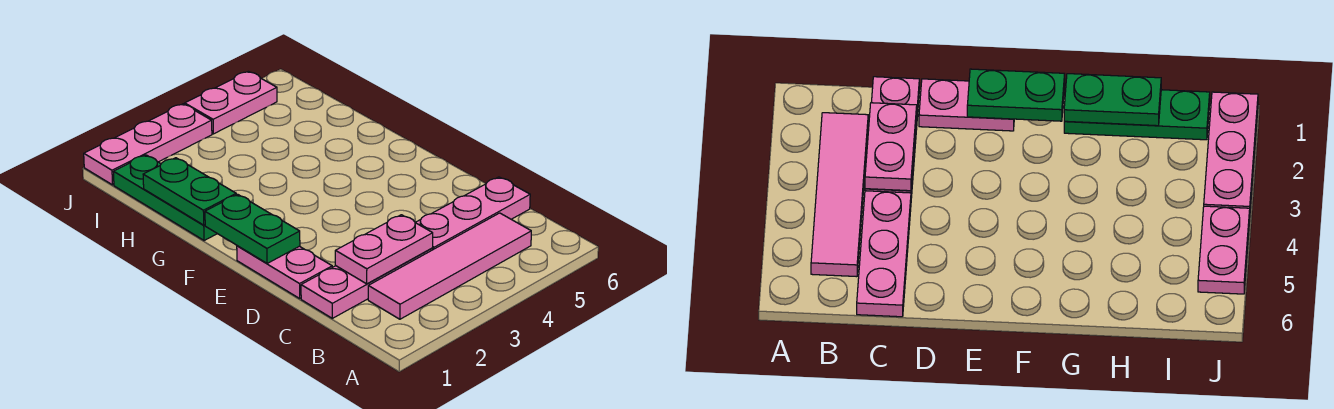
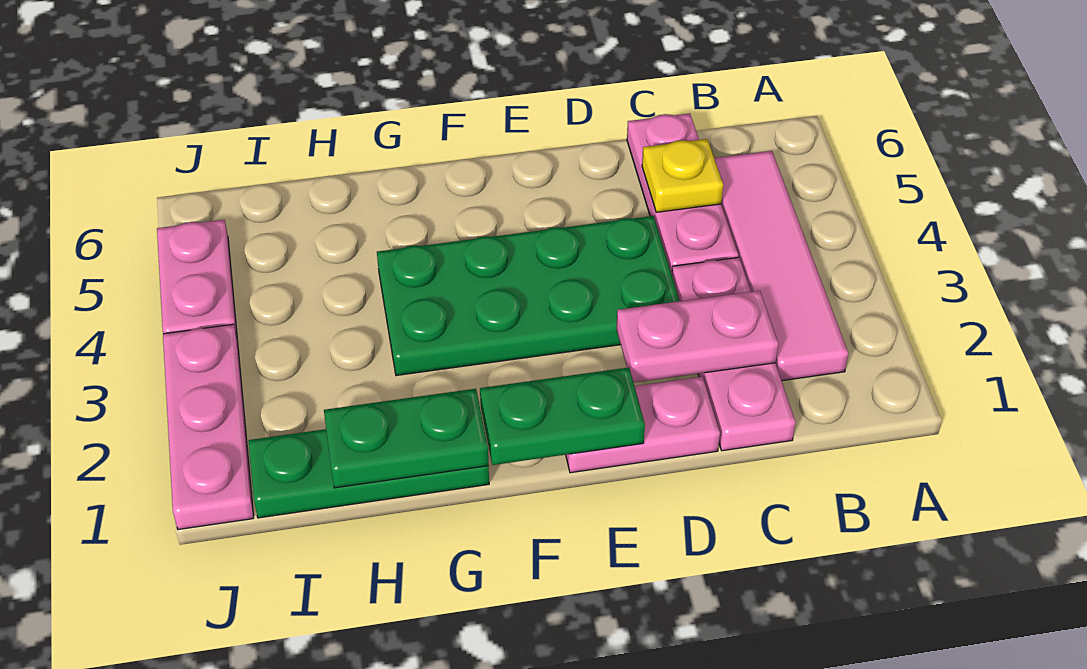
pink 1x2 plate [335,215,433,284] -> pink 1x2 plate turned to [616,291,778,383]
none -> yellow 1x1 plate [642,139,723,212]
none -> green 2x4 plate [377,216,679,376]

